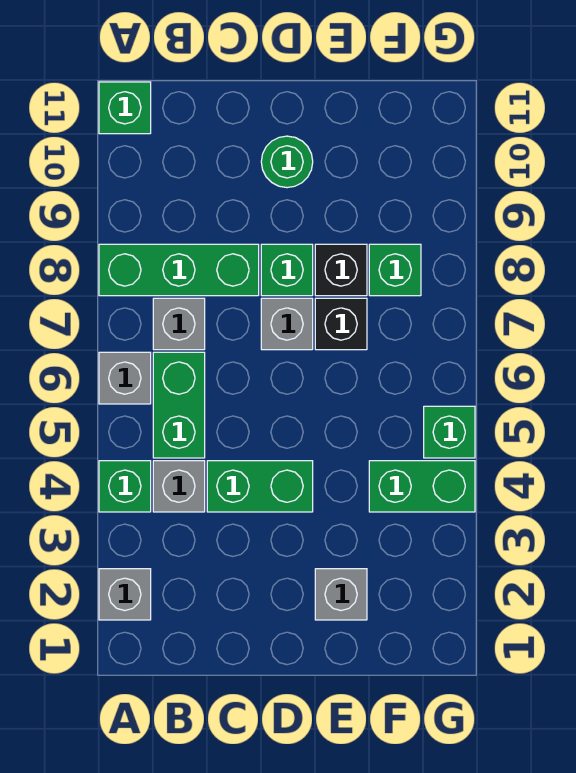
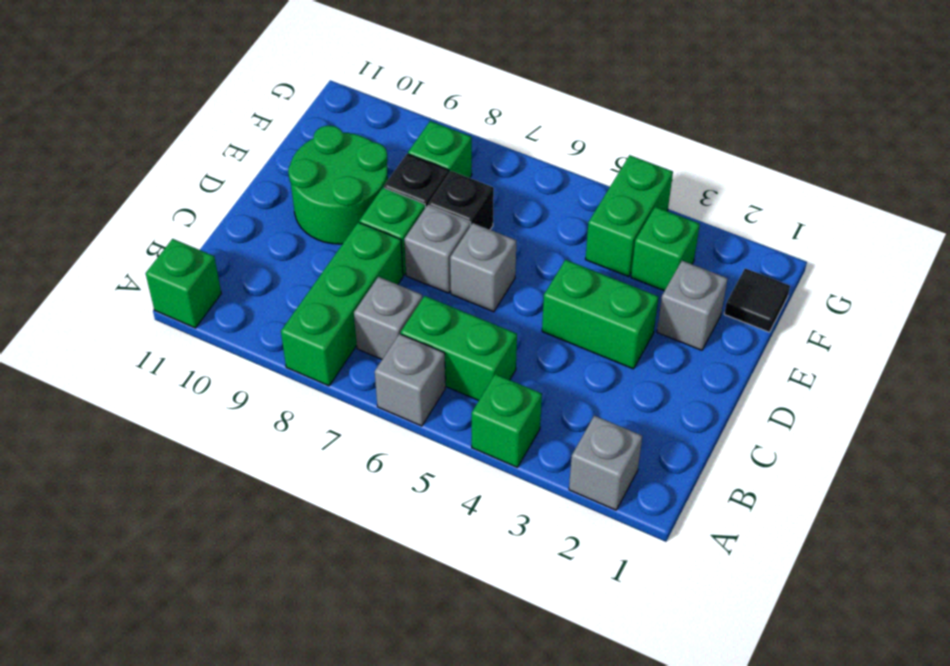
grey 1x1 brick [153,461,205,512] -> grey 1x1 brick moved to [450,223,516,312]
green 1x2 brick [207,461,313,512] -> green 1x2 brick turned to [542,260,659,369]
green 1x1 round brick [261,136,313,188] -> green 2x2 round brick [288,125,388,244]
none -> black 1x1 tile [724,268,790,332]
green 1x1 brick [424,406,475,458] -> green 1x1 brick moved to [631,207,700,291]

